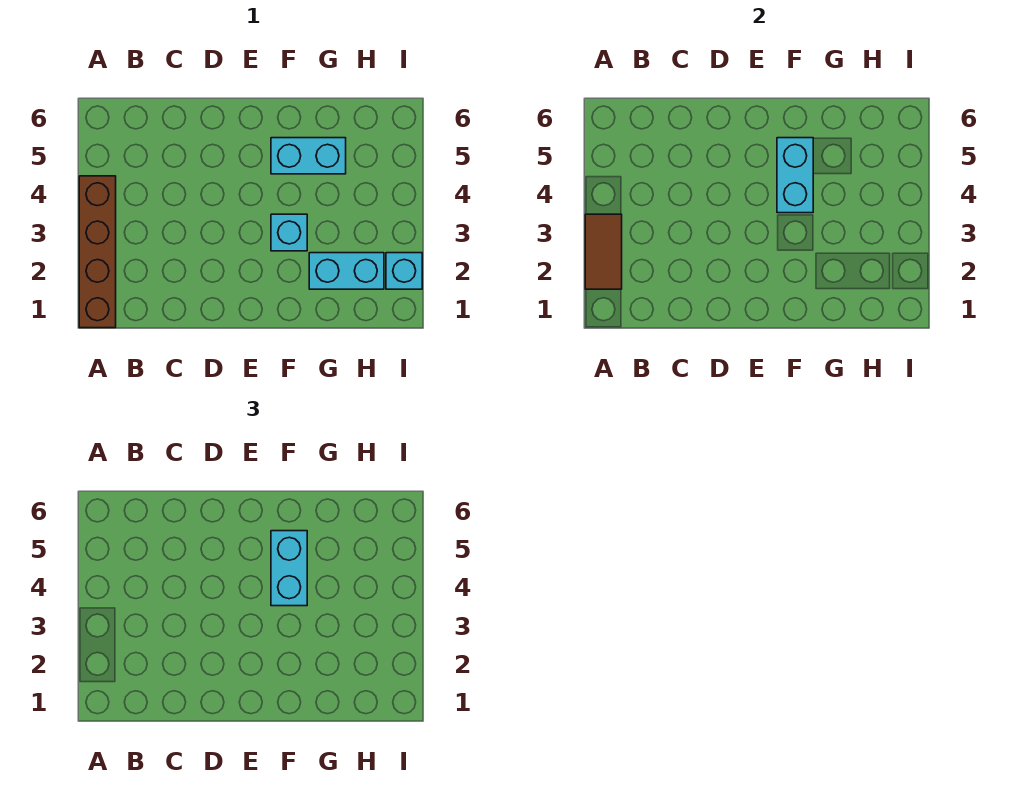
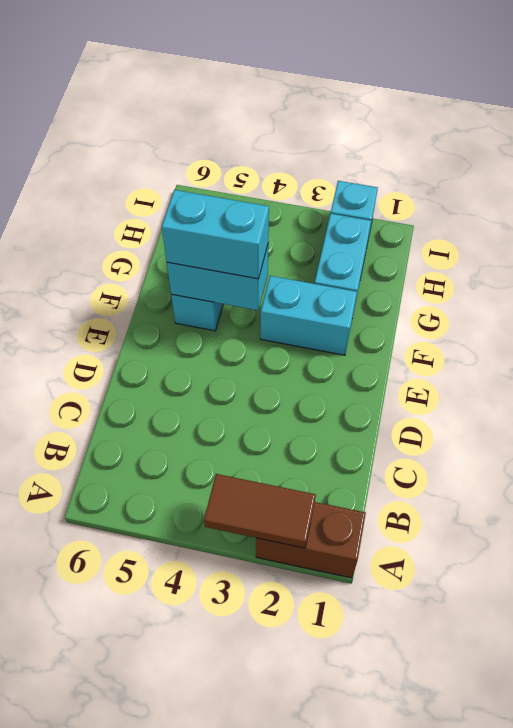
brown 1x4 brick [79,176,116,328] -> brown 1x2 brick [256,502,366,578]
cyan 1x1 brick [271,214,307,251] -> cyan 1x2 brick [260,276,357,355]

